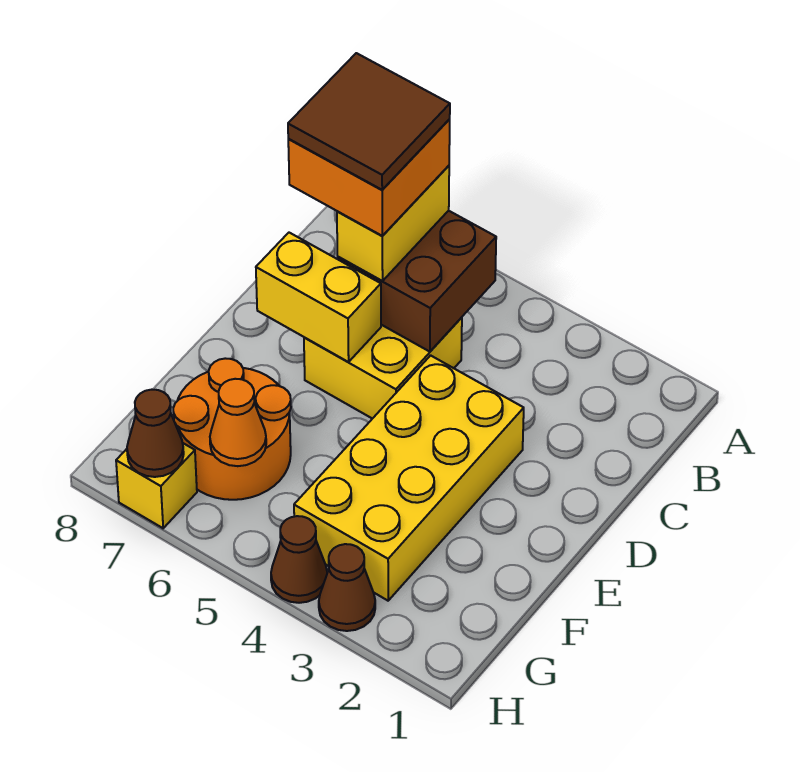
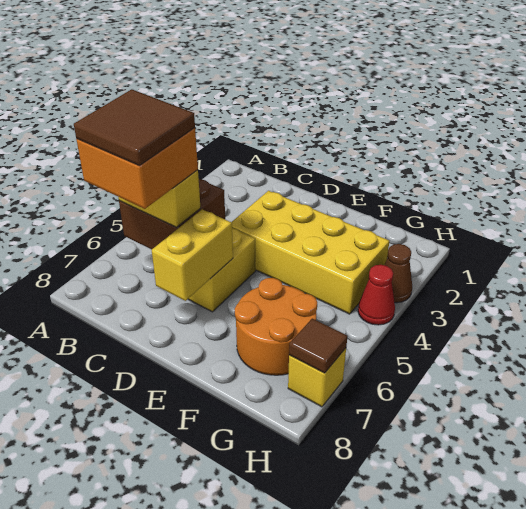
orange 1x1 cone [210,379,266,466] -> none
brown 1x1 cone [271,516,327,603] -> red 1x1 cone [358,265,395,325]
brown 1x1 cone [127,390,184,477] -> brown 1x1 tile [289,319,348,373]

